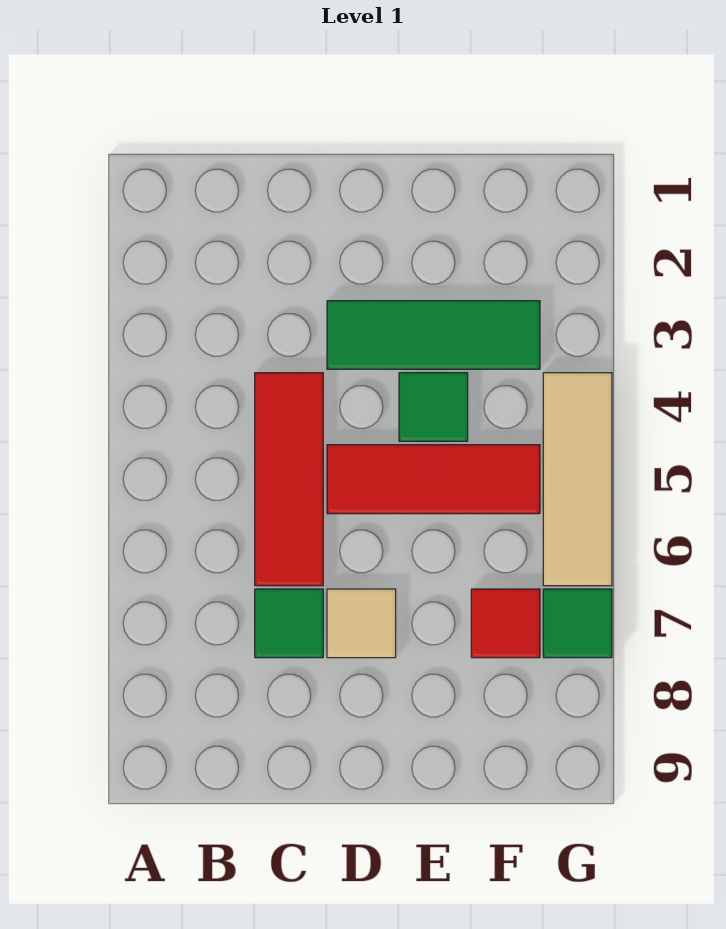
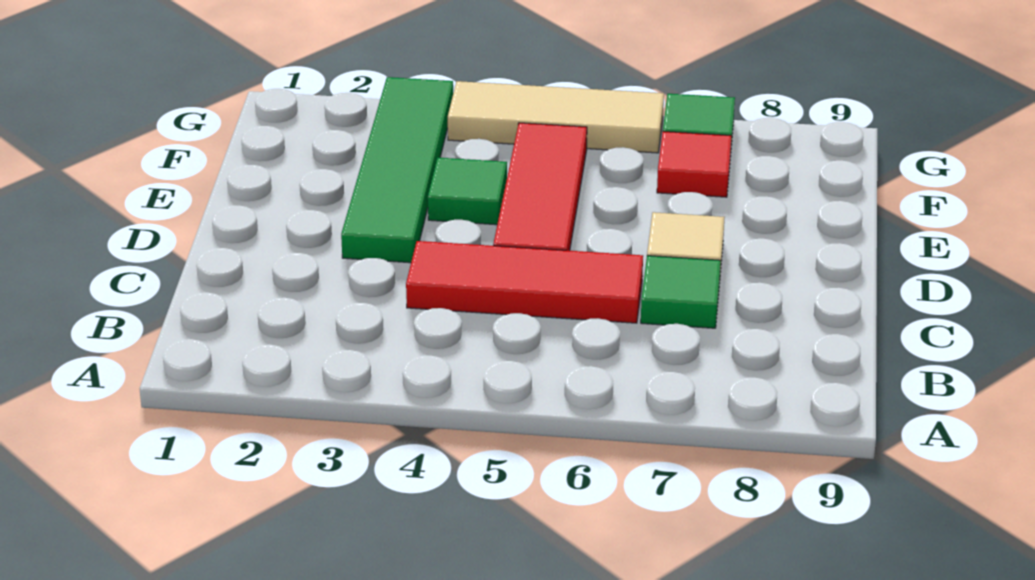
green 1x3 tile [327,301,540,369] -> green 1x4 tile [341,77,453,263]

